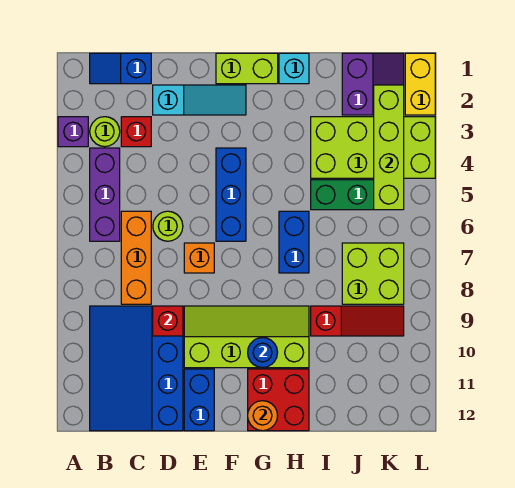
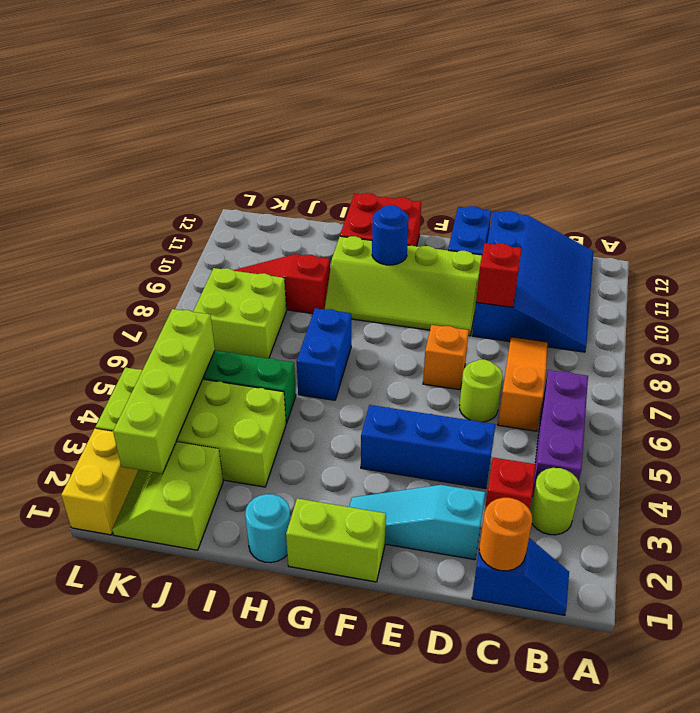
purple 1x1 brick [58,117,88,147] -> none
orange 1x3 brick [121,211,151,304] -> orange 1x3 slope [498,337,547,431]
blue 1x3 brick [216,148,246,241] -> blue 1x3 brick turned to [361,405,495,489]
orange 1x1 round brick [248,401,278,431] -> orange 1x1 round brick moved to [479,498,532,571]
cyan 1x1 brick [279,53,309,84] -> cyan 1x1 round brick [245,494,291,563]
purple 2x2 slope [342,53,404,115] -> lime 2x2 slope [112,442,223,550]

